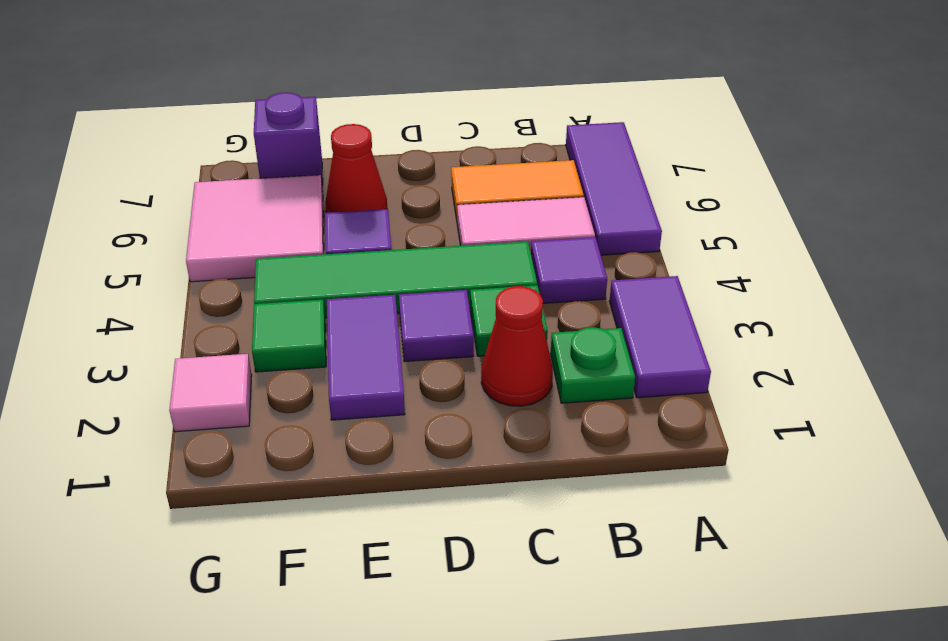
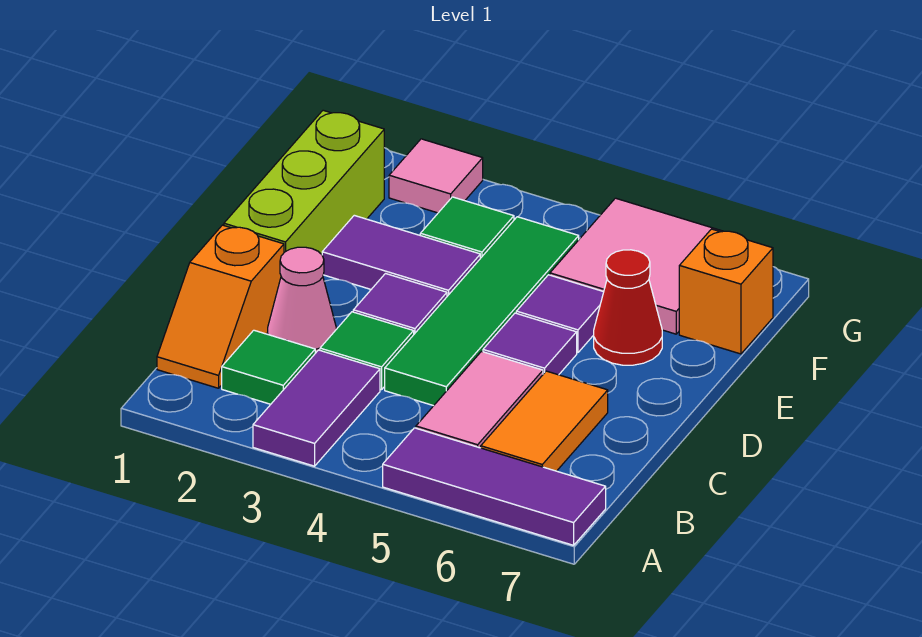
purple 1x2 tile [609,276,711,398] -> purple 1x2 tile turned to [253,350,380,466]
none -> orange 1x2 slope [157,225,284,388]
green 1x1 plate [550,327,635,403] -> green 1x1 tile [222,330,315,404]
purple 1x1 tile [531,237,607,303] -> purple 1x1 tile moved to [483,313,577,375]
red 1x1 cone [481,286,553,406] -> pink 1x1 cone [268,247,336,353]
none -> lime 1x3 brick [224,110,384,254]
purple 1x1 brick [254,93,323,191] -> orange 1x1 brick [679,229,773,354]

